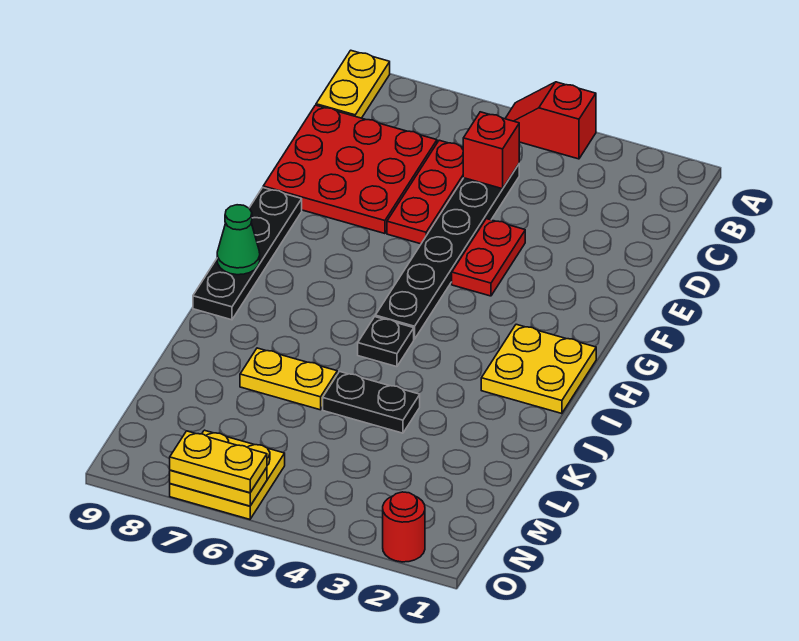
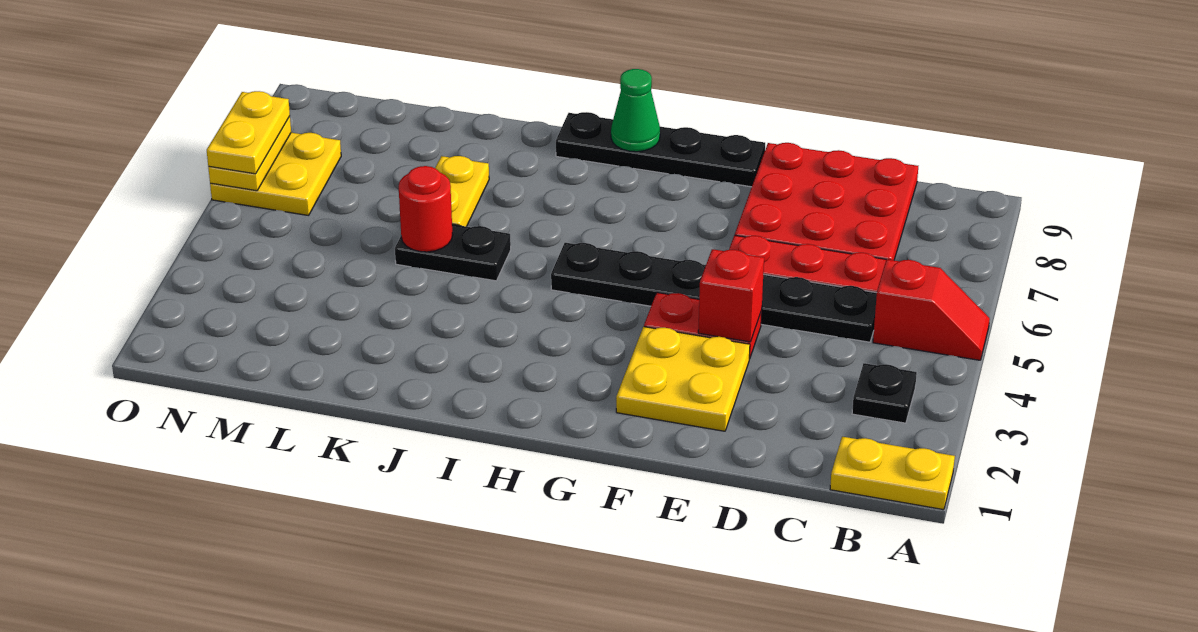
red 1x2 slope [505,82,596,159] -> red 1x2 slope turned to [873,259,990,360]
yellow 1x2 plate [316,50,390,118] -> yellow 1x2 plate moved to [830,437,955,510]
red 1x1 brick [463,112,519,189] -> red 1x1 brick moved to [698,249,764,342]
yellow 2x2 plate [481,324,596,414] -> yellow 2x2 plate moved to [616,327,750,431]
black 1x1 plate [358,317,414,367] -> black 1x1 plate moved to [852,363,917,423]
black 1x2 plate [323,372,420,433] -> black 1x2 plate turned to [395,224,511,281]
red 1x1 round brick [383,492,425,562] -> red 1x1 round brick moved to [399,166,452,252]

